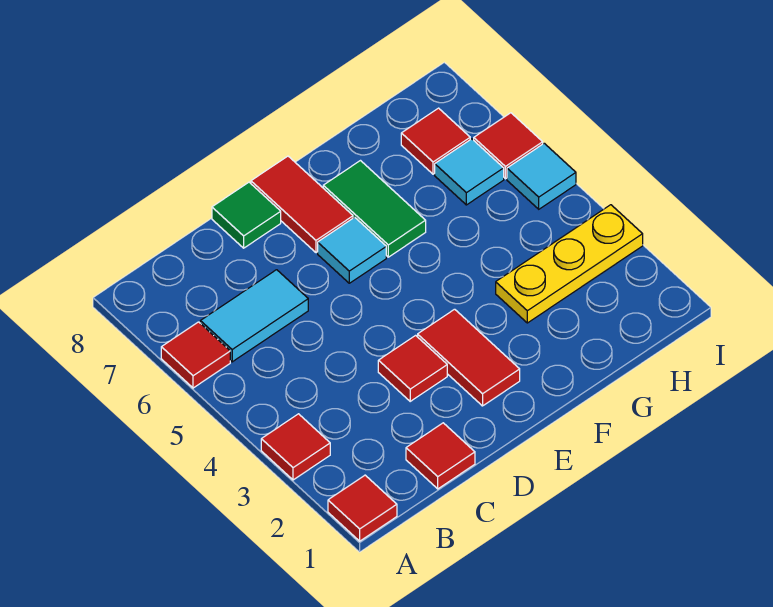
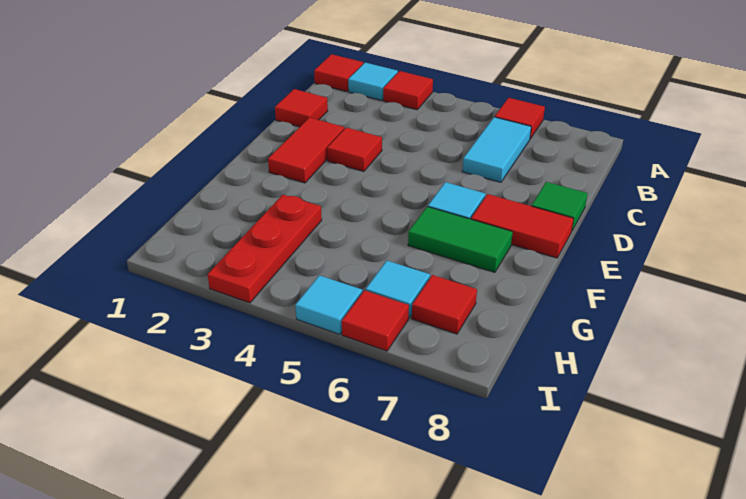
none -> cyan 1x1 tile [348,63,398,101]
red 1x2 tile [418,309,520,406] -> red 1x2 tile turned to [268,118,344,183]
yellow 1x3 plate [496,205,643,323] -> red 1x3 plate [208,195,322,303]

